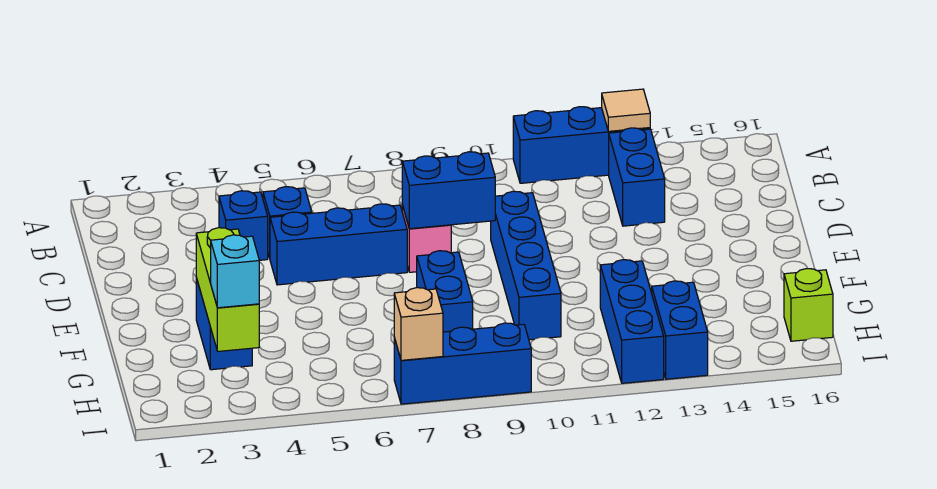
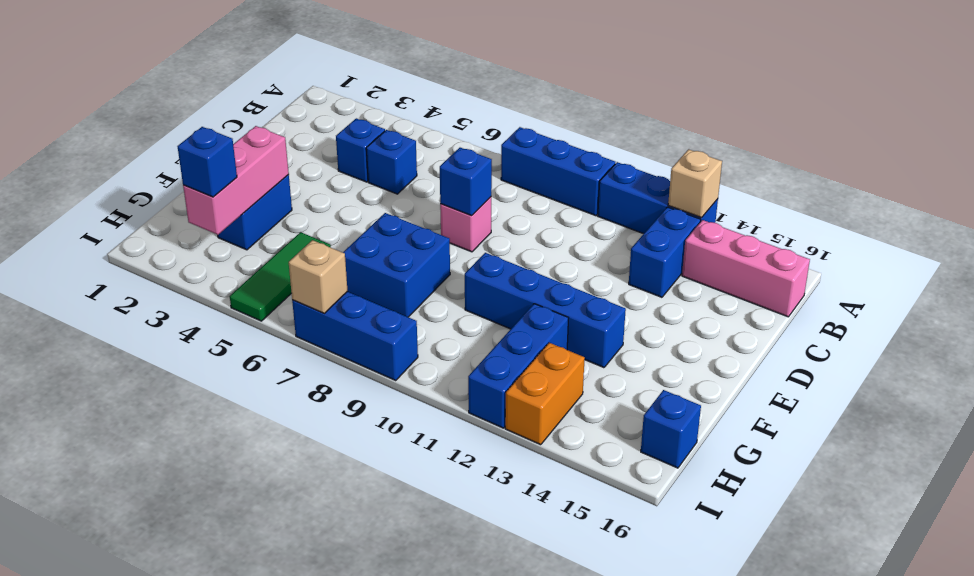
tan 1x1 tile [602,89,650,131] -> tan 1x1 brick [668,149,722,218]
none -> pink 1x3 brick [682,220,810,317]
blue 1x3 brick [270,204,407,285] -> blue 1x3 brick moved to [501,127,615,216]
blue 1x2 brick [402,152,495,229] -> blue 1x1 brick [440,148,492,216]
blue 1x4 brick [491,191,561,340] -> blue 1x4 brick turned to [465,253,626,368]
lime 1x3 brick [196,228,259,351] -> pink 1x3 brick [183,126,289,235]
blue 1x2 brick [417,251,473,332] -> blue 2x2 brick [343,213,450,317]
none -> green 1x3 tile [230,232,331,321]
cyan 1x1 brick [211,235,259,308] -> blue 1x1 brick [177,127,237,197]
blue 1x2 brick [652,281,708,379] -> orange 1x2 brick [505,343,585,445]
lime 1x1 brick [784,269,833,341] -> blue 1x1 brick [641,390,701,468]

